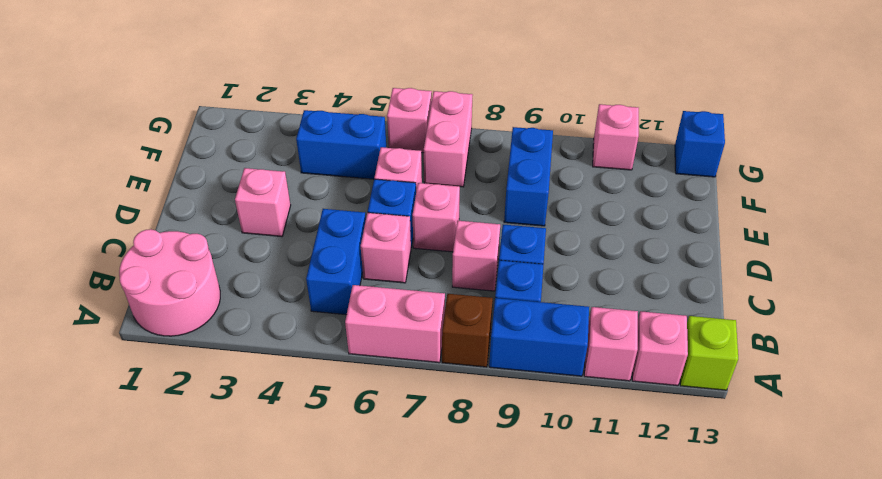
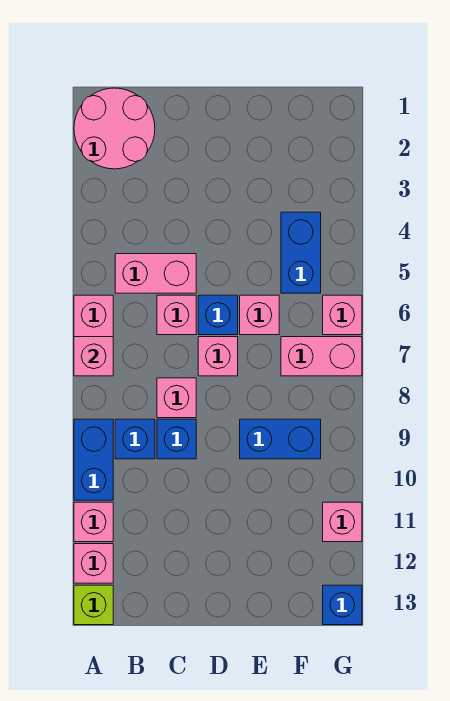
brown 1x1 brick [442,294,493,367] -> none
blue 1x2 brick [306,209,366,315] -> pink 1x2 brick [115,254,196,293]
pink 1x1 brick [235,168,291,237] -> pink 1x1 brick moved to [74,337,113,376]

